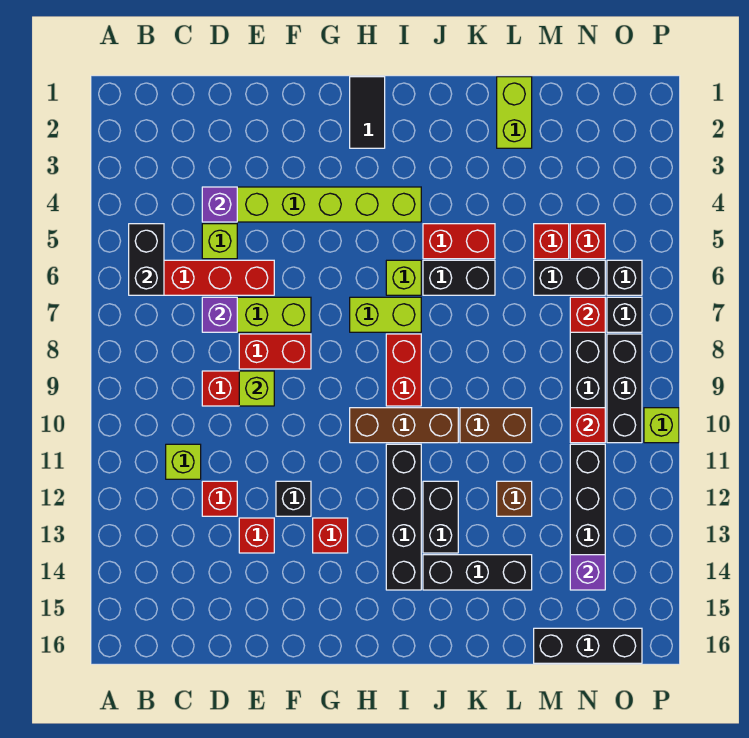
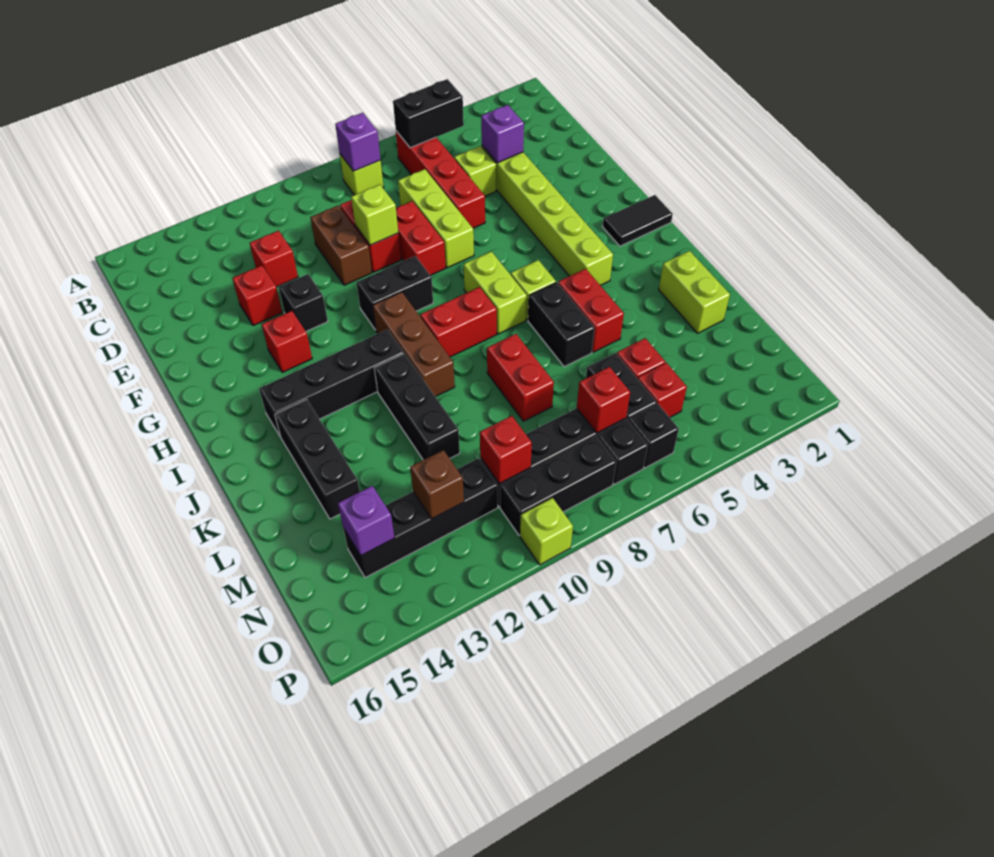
lime 1x1 brick [166,444,201,479] -> lime 1x1 brick moved to [340,154,384,195]
purple 1x1 brick [202,297,237,332] -> purple 1x1 brick moved to [335,113,381,171]
black 1x2 brick [423,481,458,553] -> black 1x2 brick moved to [356,256,433,330]
none -> red 1x2 brick [487,334,554,421]
brown 1x2 brick [460,408,532,443] -> brown 1x2 brick moved to [310,205,372,285]
lime 1x2 brick [497,77,532,148] -> lime 1x2 brick turned to [659,251,730,333]
brown 1x1 brick [497,481,532,516] -> brown 1x1 brick moved to [410,450,464,519]
black 1x3 brick [534,628,642,663] -> black 1x3 brick moved to [374,354,460,460]

